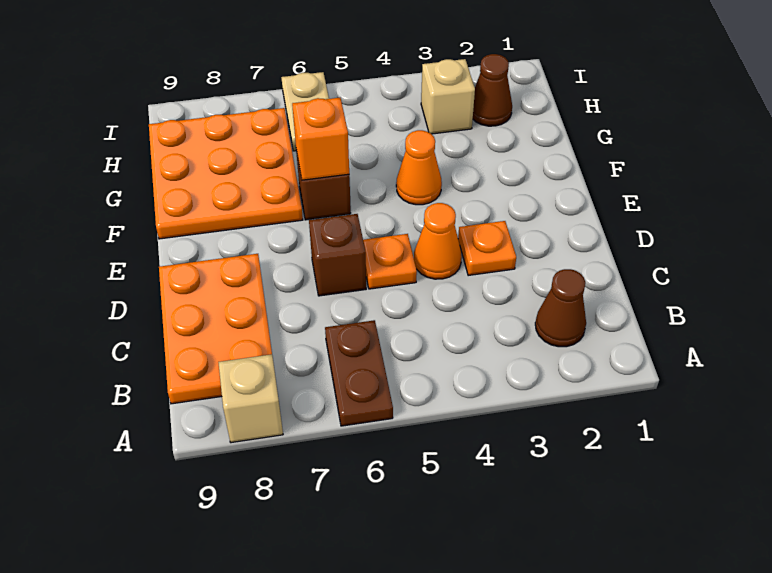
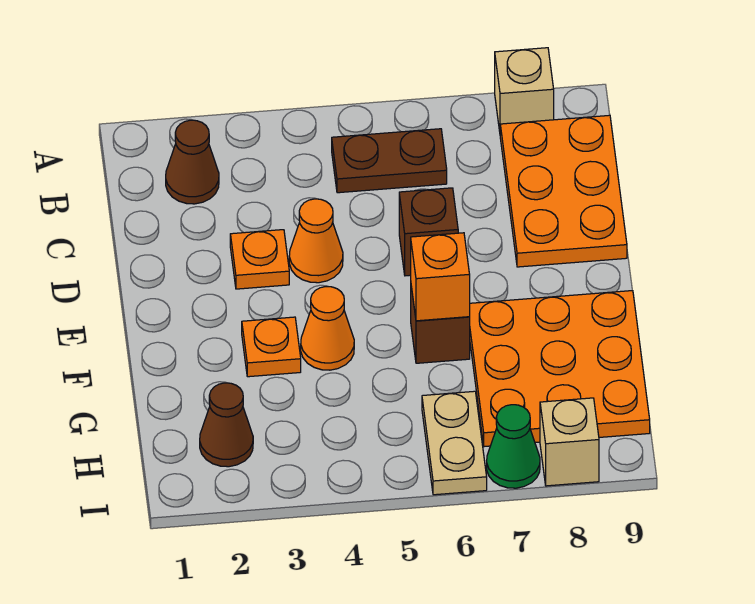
brown 1x2 plate [325,320,393,426] -> brown 1x2 plate turned to [332,129,447,193]
orange 1x1 plate [363,234,417,289] -> orange 1x1 plate moved to [242,317,301,377]
tan 1x1 brick [421,59,475,134] -> tan 1x1 brick moved to [540,398,599,486]
none -> green 1x1 cone [487,405,540,488]

